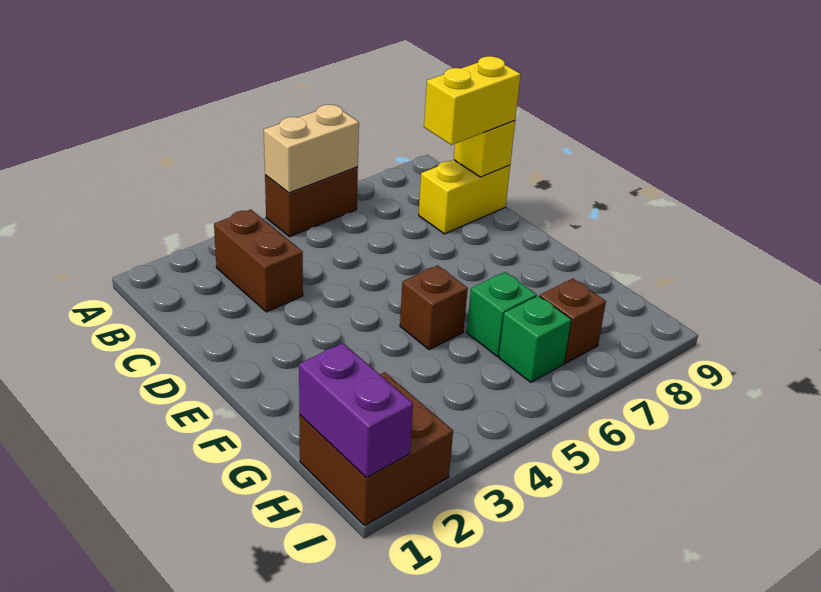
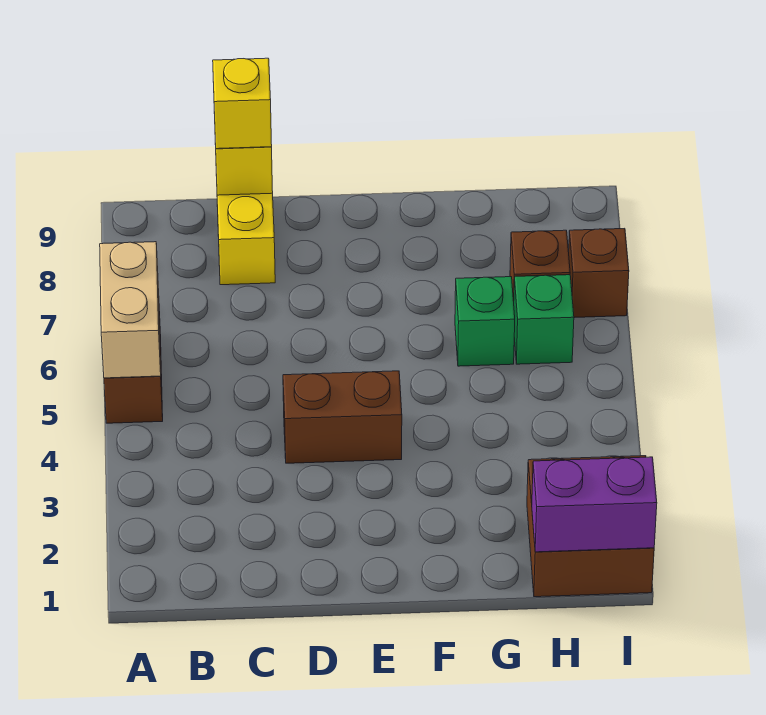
brown 1x2 brick [214,210,303,312] -> brown 1x2 brick moved to [283,371,402,463]
yellow 1x2 brick [424,56,521,145] -> yellow 1x1 brick [213,58,272,149]
brown 1x1 brick [400,266,468,350] -> brown 1x1 brick moved to [569,228,629,318]

